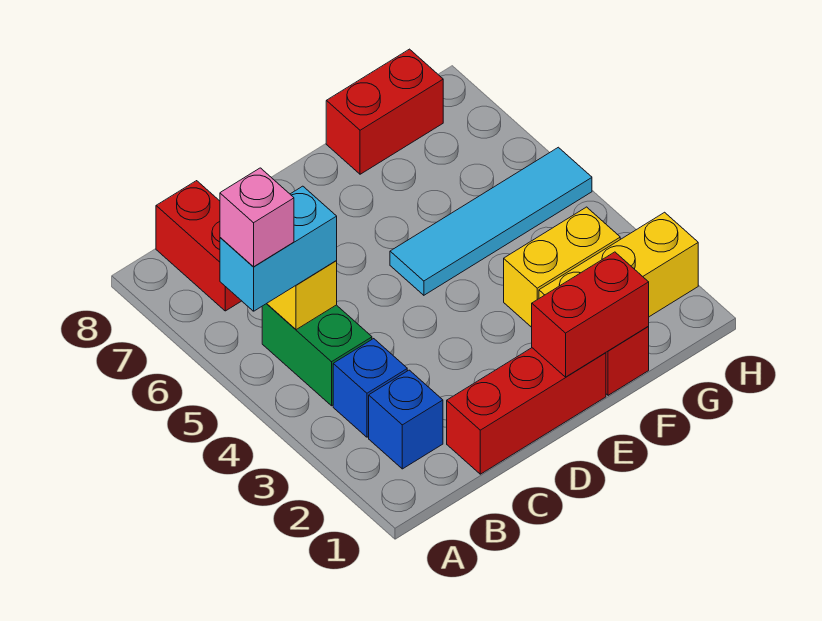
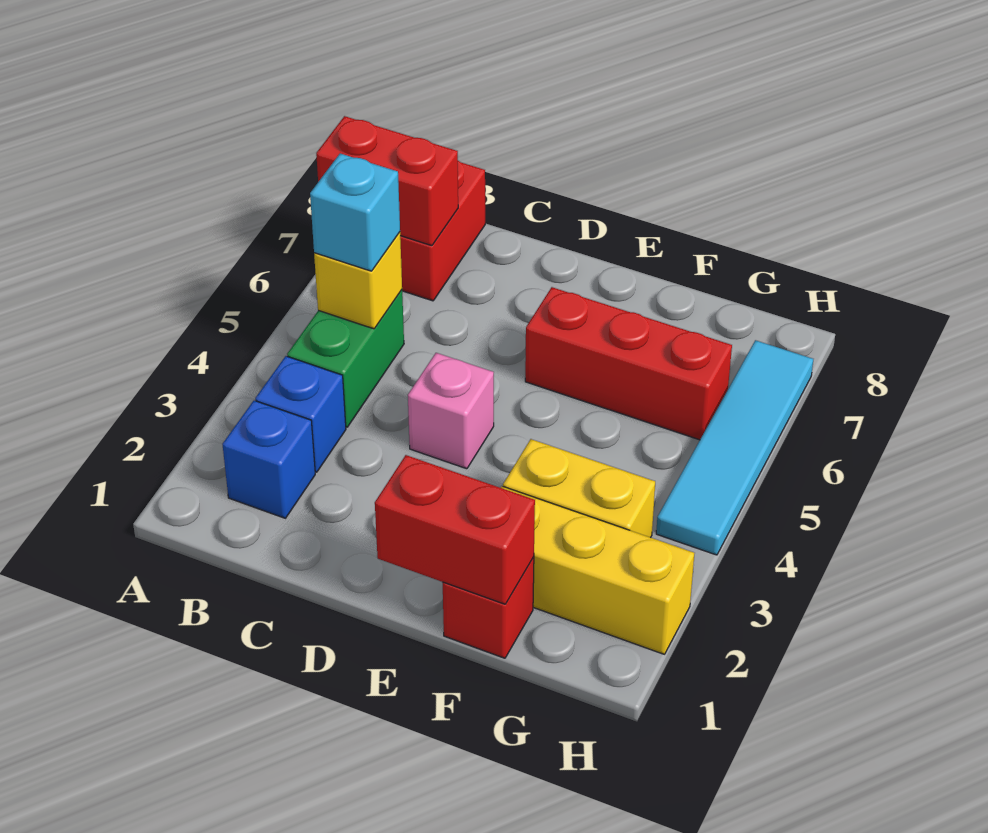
cyan 1x2 brick [220,186,337,311] -> cyan 1x1 brick [310,154,400,271]
pink 1x1 brick [220,168,294,267] -> pink 1x1 brick moved to [408,353,494,469]
red 1x3 brick [447,348,606,474] -> red 1x3 brick moved to [525,287,732,440]
cyan 1x4 tile [390,147,592,295] -> cyan 1x4 tile turned to [656,340,813,555]
red 1x2 brick [326,49,443,174] -> red 1x2 brick moved to [316,116,458,246]

